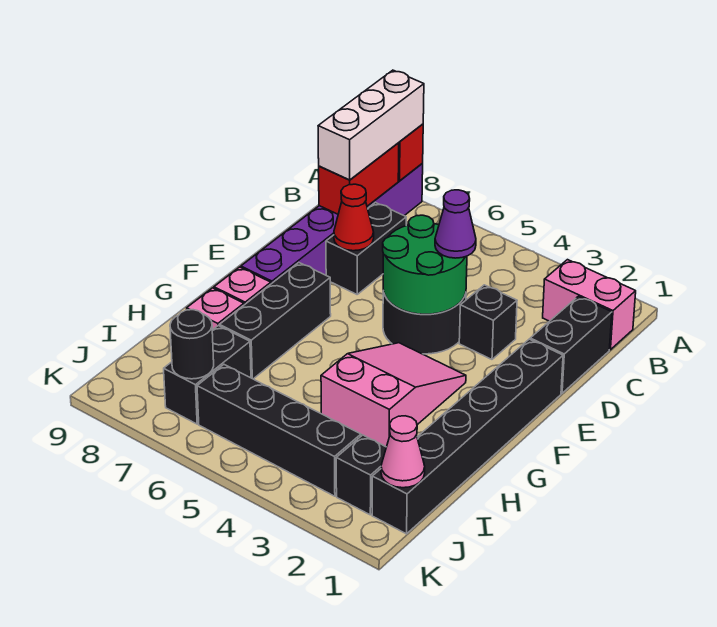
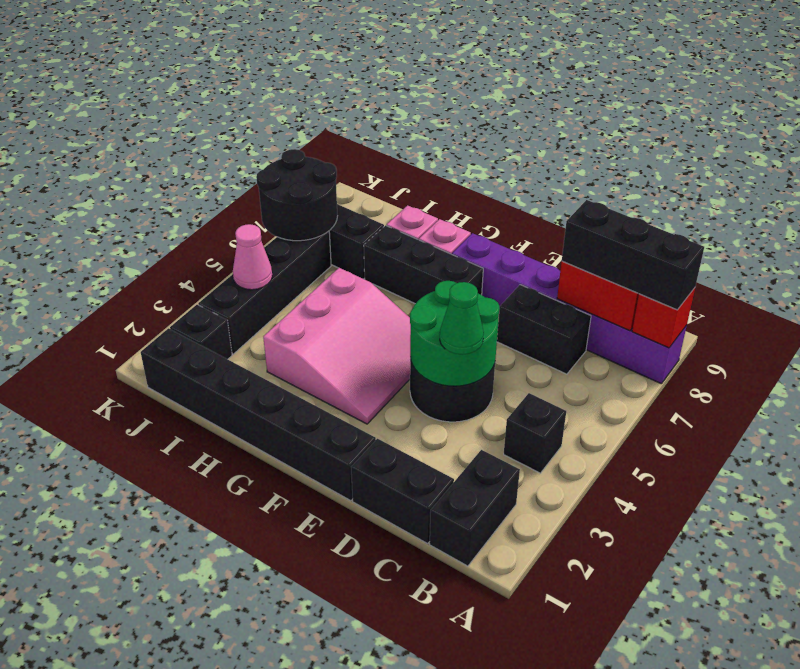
white 1x3 brick [318,70,424,180] -> black 1x3 brick [562,200,704,310]
pink 1x2 brick [543,260,636,350] -> black 1x2 brick [430,450,520,566]
black 1x1 brick [459,285,517,359] -> black 1x1 brick moved to [504,393,566,473]
purple 1x1 cone [435,190,476,258] -> green 1x1 cone [440,282,484,355]
red 1x1 cone [334,184,374,251] -> none
pink 2x3 slope [321,343,466,447] -> pink 3x3 slope [263,268,411,424]
pink 1x1 cone [381,416,425,488] -> pink 1x1 cone moved to [233,224,272,290]
black 1x1 round brick [170,310,214,379] -> black 2x2 round brick [256,149,337,241]

